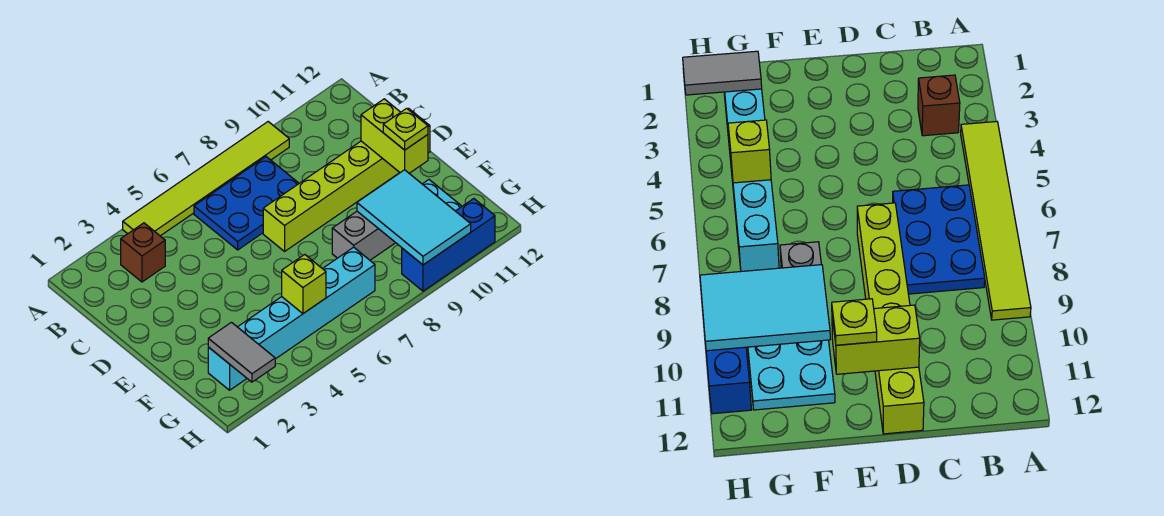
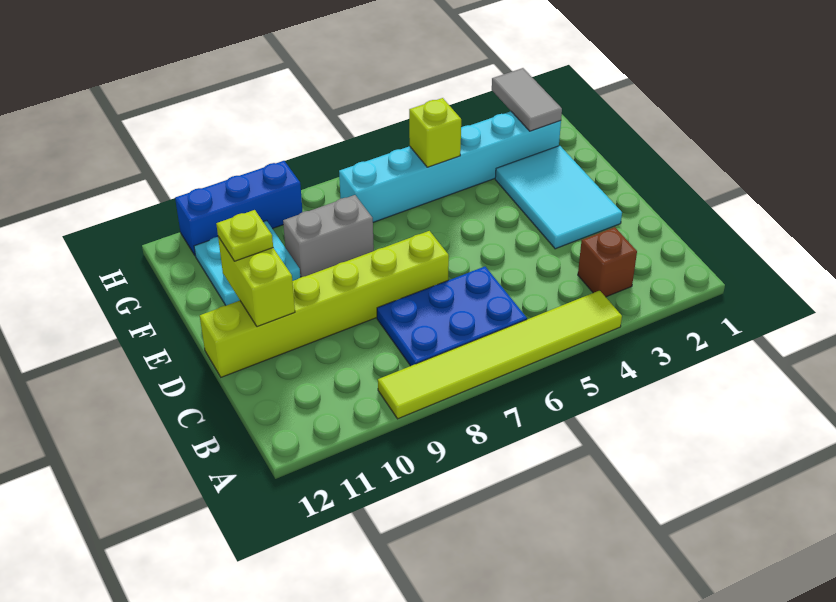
cyan 2x3 tile [357,170,471,265] -> cyan 2x3 tile moved to [495,146,622,249]

